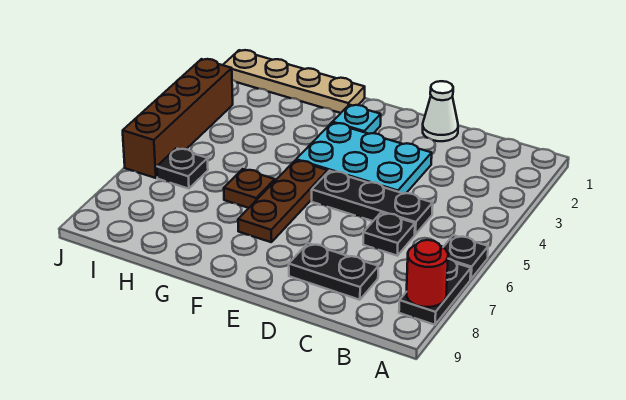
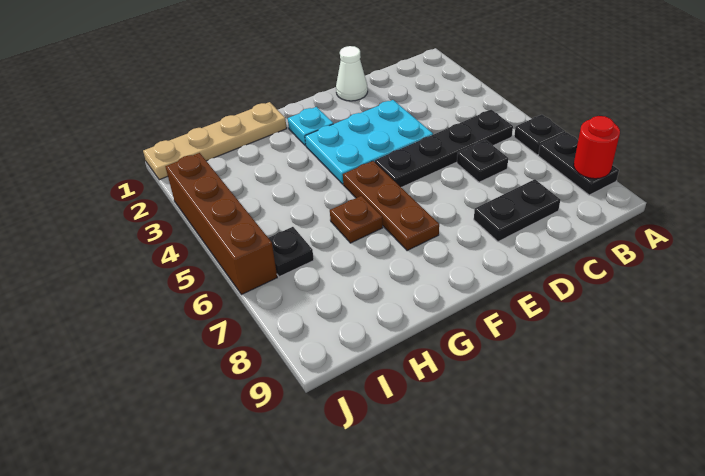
black 1x3 plate [312,171,433,234] -> black 1x4 plate [375,110,513,187]

